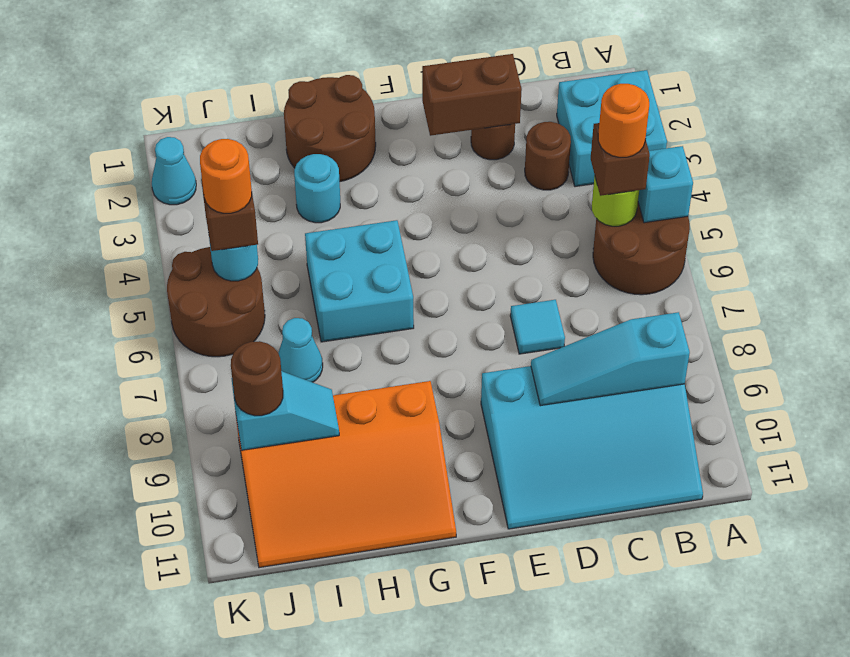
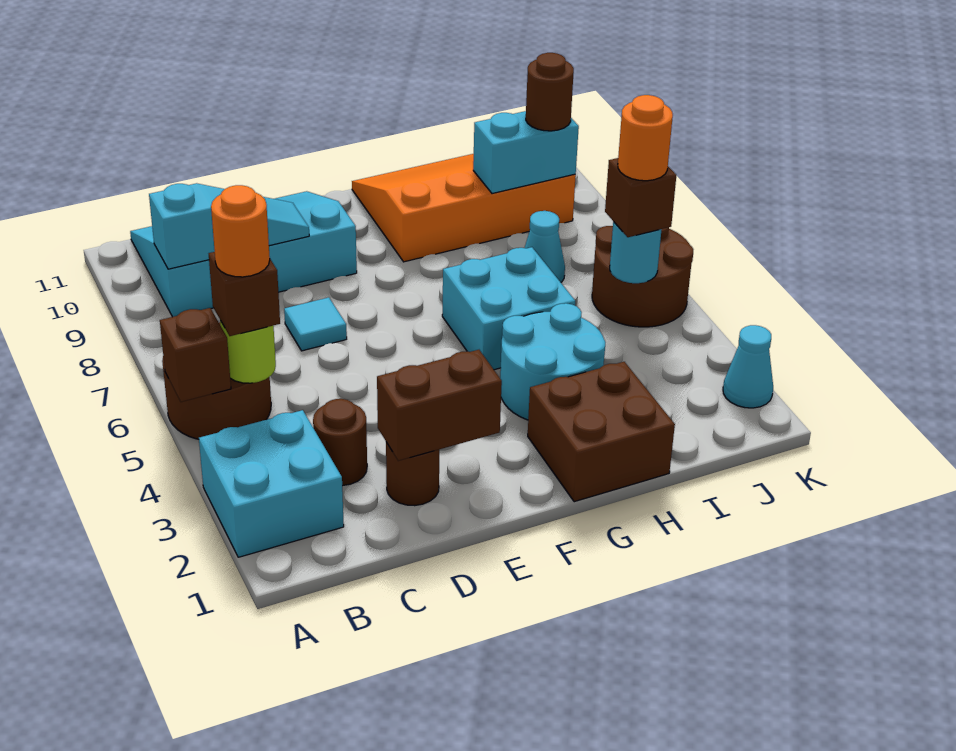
cyan 1x1 brick [638,146,693,223] -> brown 1x1 brick [160,308,231,402]
brown 2x2 round brick [284,75,376,181] -> brown 2x2 brick [528,362,675,502]
cyan 1x1 round brick [294,154,340,223] -> cyan 2x2 round brick [500,303,606,420]
cyan 1x2 slope [231,371,339,450] -> cyan 1x2 brick [473,111,579,194]

